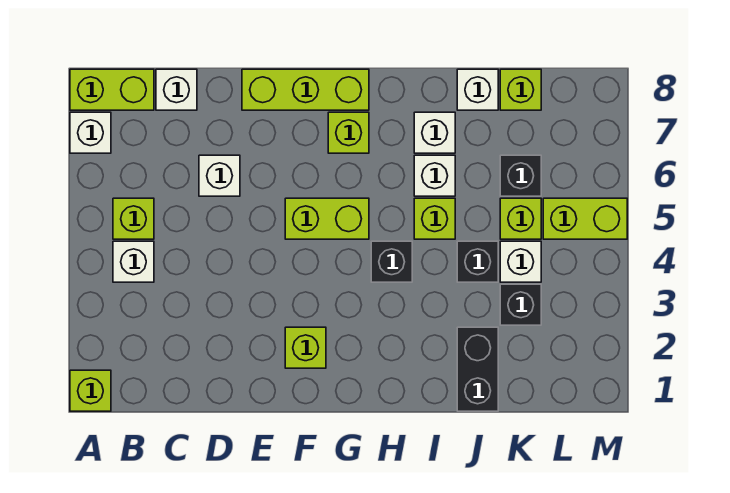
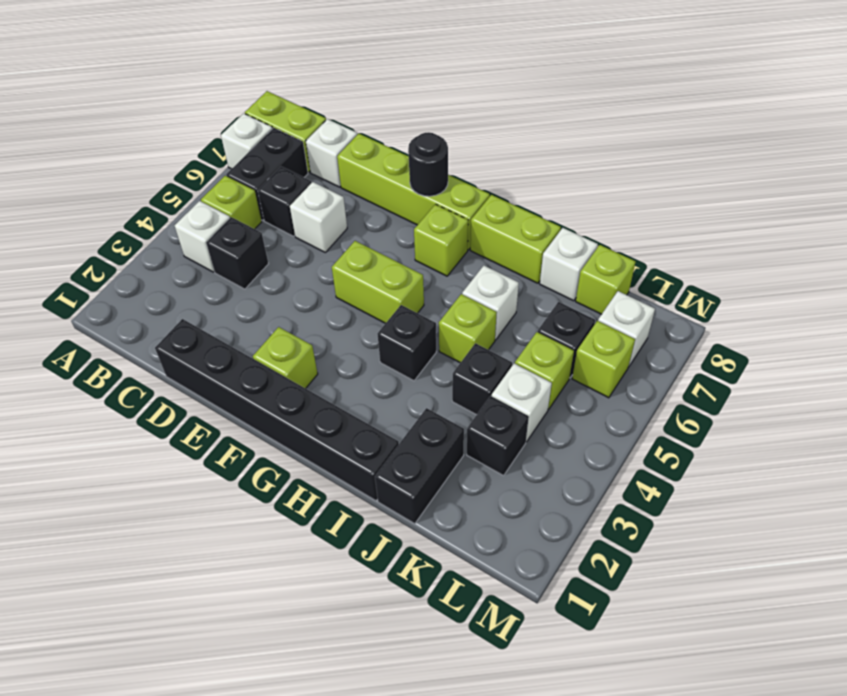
lime 1x1 brick [70,370,111,411] -> lime 1x1 brick moved to [572,321,635,398]
none -> black 1x2 brick [226,128,308,221]
none -> black 1x1 brick [206,217,269,289]
none -> black 1x1 brick [258,167,311,236]
none -> black 1x6 brick [155,319,399,501]
lime 1x3 brick [242,69,369,110] -> lime 1x4 brick [337,133,490,250]
none -> black 1x1 round brick [408,132,448,196]
white 1x1 brick [414,112,455,153] -> white 1x1 brick moved to [598,291,655,367]
lime 1x2 brick [543,198,627,239] -> lime 1x2 brick moved to [470,195,561,283]

